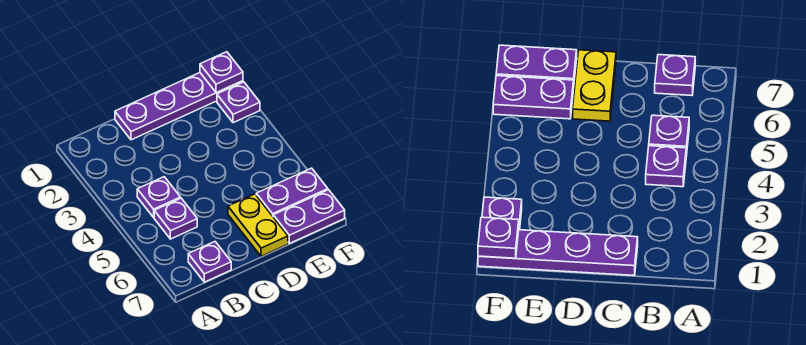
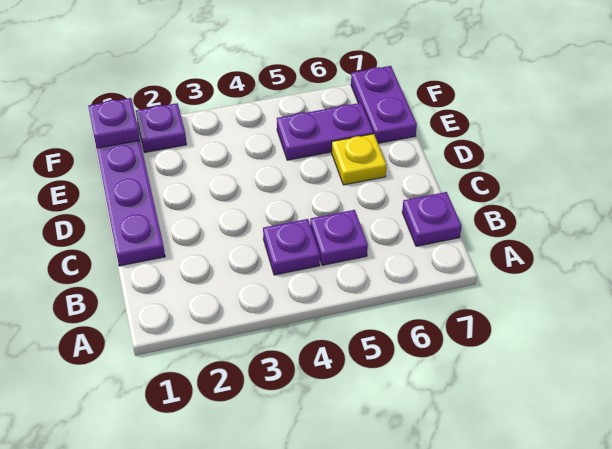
yellow 1x2 plate [228,194,288,256] -> yellow 1x1 plate [332,134,387,185]
purple 1x2 plate [256,168,328,216] -> purple 1x2 plate turned to [277,103,373,160]

